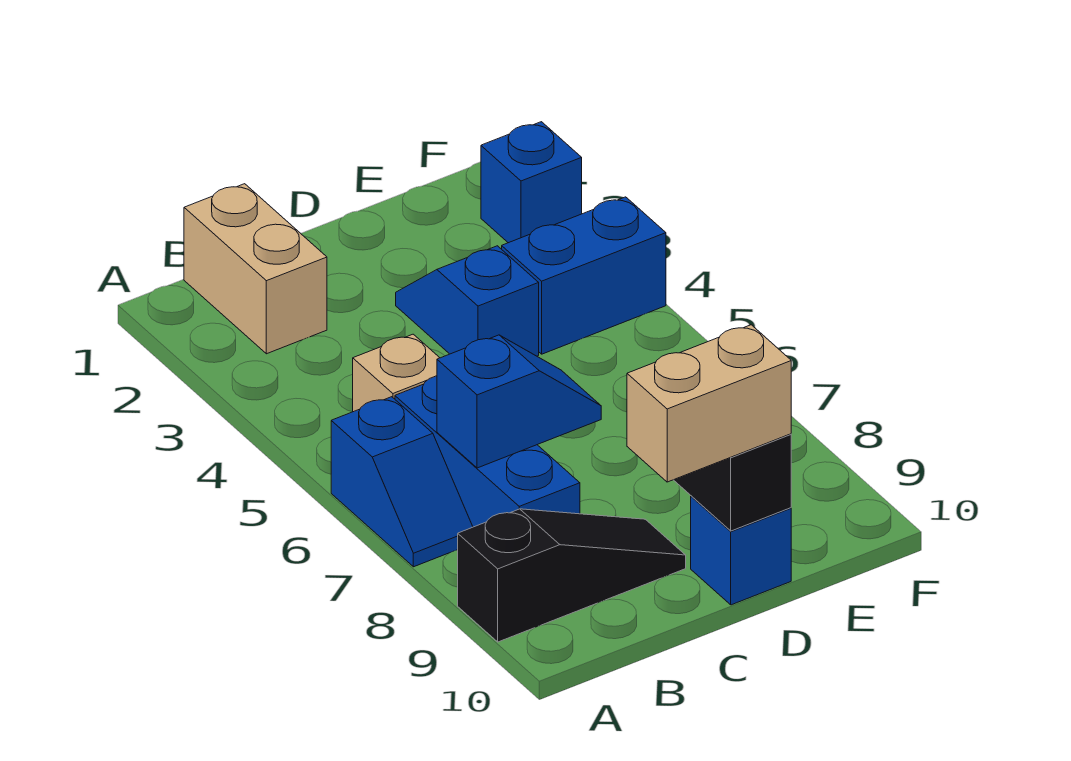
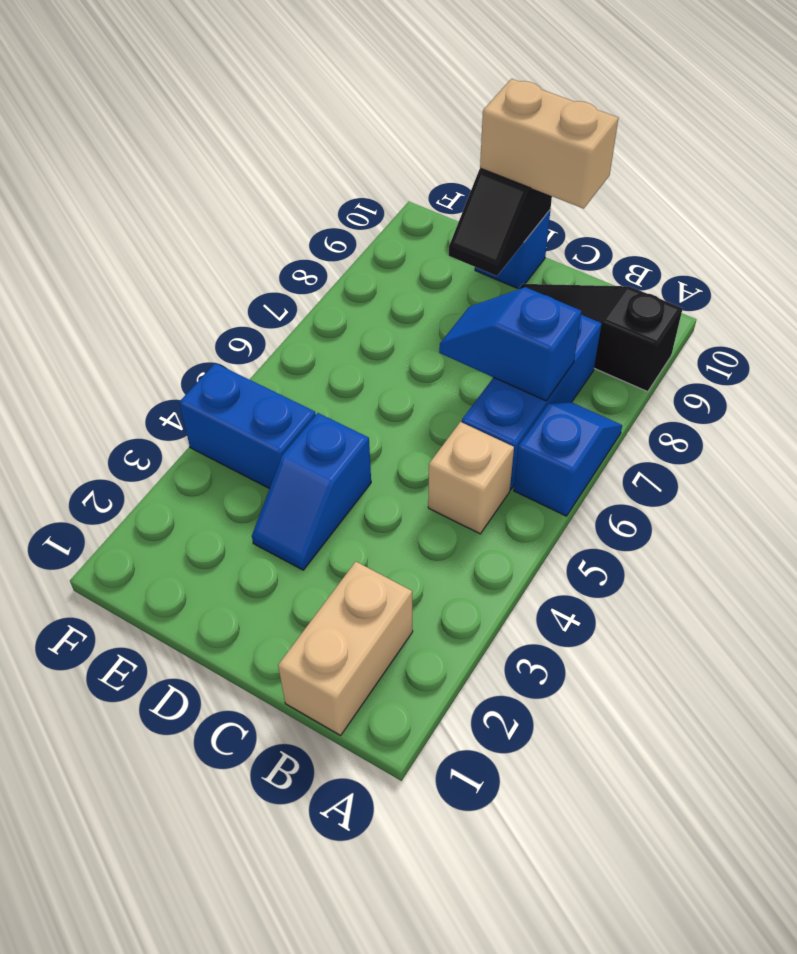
blue 1x1 brick [481,122,582,243] -> none

